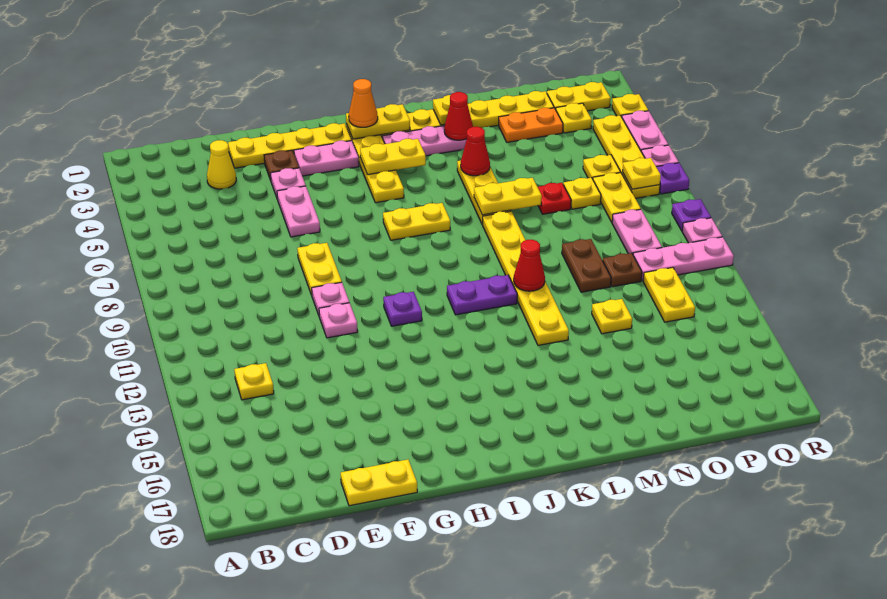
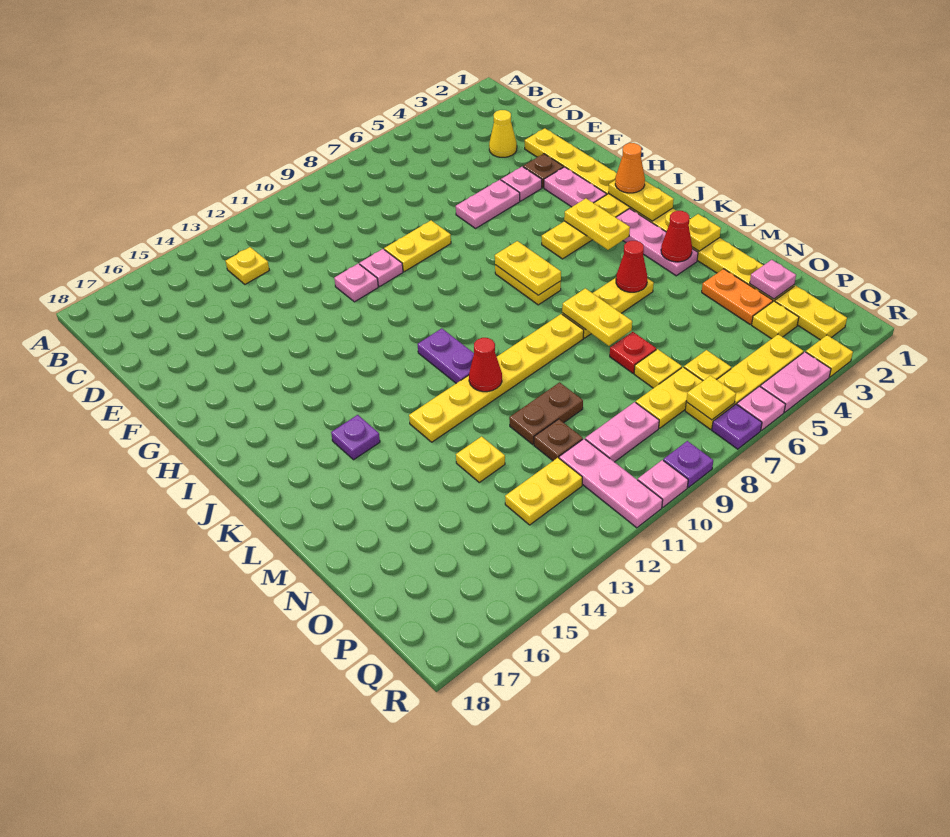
yellow 1x2 plate [341,460,417,506] -> yellow 1x2 plate moved to [495,241,561,295]
purple 1x1 plate [383,292,422,326] -> purple 1x1 plate moved to [331,415,380,460]
none -> pink 1x1 plate [750,260,796,299]

